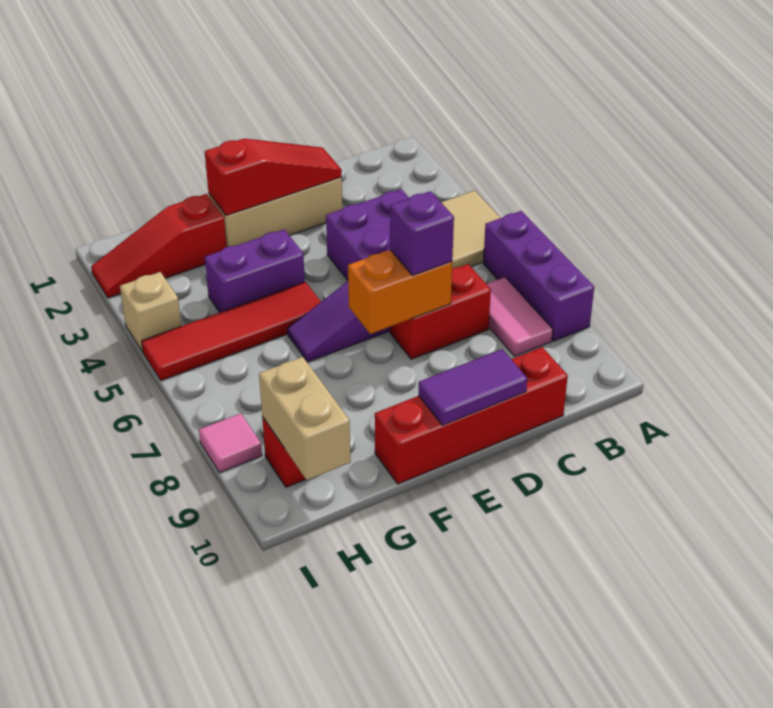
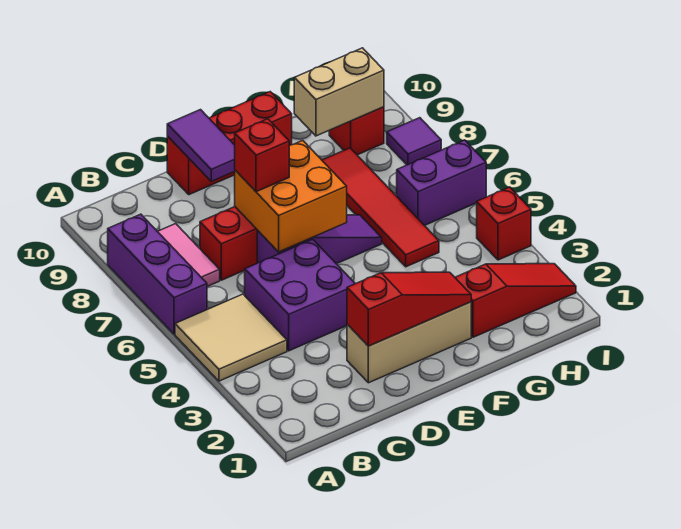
red 1x4 brick [375,347,568,484] -> red 1x3 brick [167,92,292,195]
red 1x3 slope [205,139,342,216] -> red 1x3 slope turned to [347,272,471,346]
orange 1x2 brick [348,250,452,334] -> orange 2x2 brick [235,140,347,252]
purple 1x1 brick [390,191,454,276] -> red 1x1 brick [235,119,289,192]
purple 1x2 tile [419,349,527,425] -> purple 1x2 tile turned to [167,110,235,181]
purple 1x2 brick [205,230,305,312] -> purple 1x2 brick moved to [397,140,486,226]
red 1x4 tile [142,282,321,380] -> red 1x4 tile turned to [322,148,439,267]
tan 1x2 brick [259,357,351,480] -> tan 1x2 brick turned to [294,48,384,136]
tan 1x1 brick [120,272,181,352] -> red 1x1 brick [477,187,531,260]
pink 1x1 tile [199,413,262,473] -> purple 1x1 tile [387,118,441,165]

